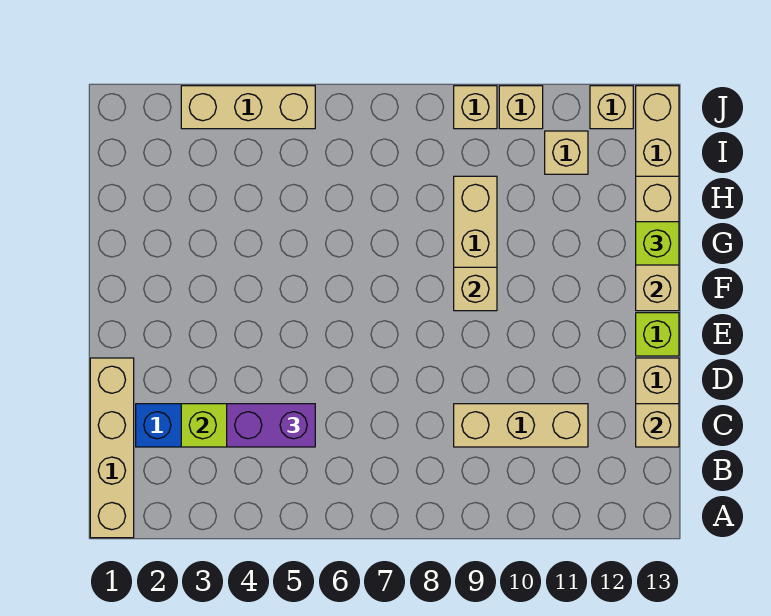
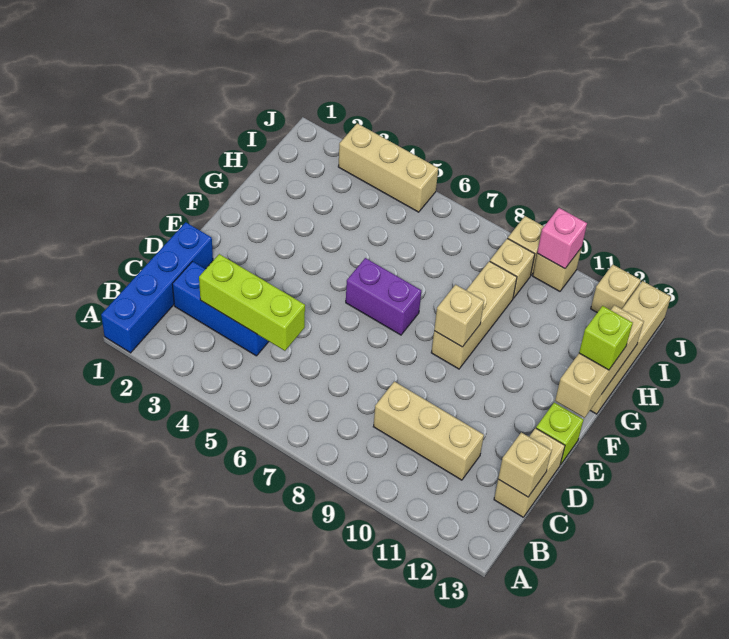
tan 1x4 brick [90,358,134,538] -> blue 1x4 brick [101,222,213,353]
purple 1x2 brick [227,404,315,447] -> purple 1x2 brick moved to [346,258,421,335]
tan 1x1 brick [545,131,588,174] -> tan 1x1 brick moved to [490,238,535,298]
none -> pink 1x1 brick [537,208,587,269]

